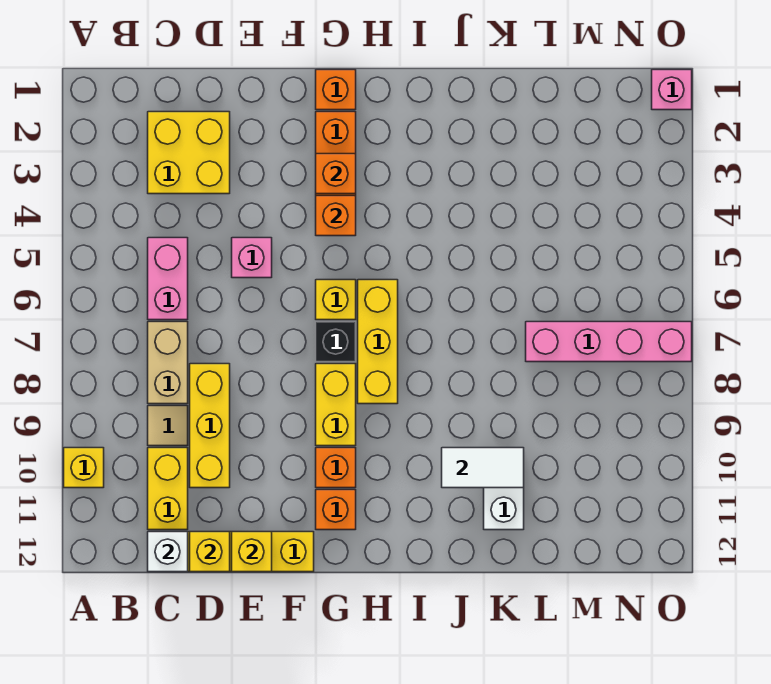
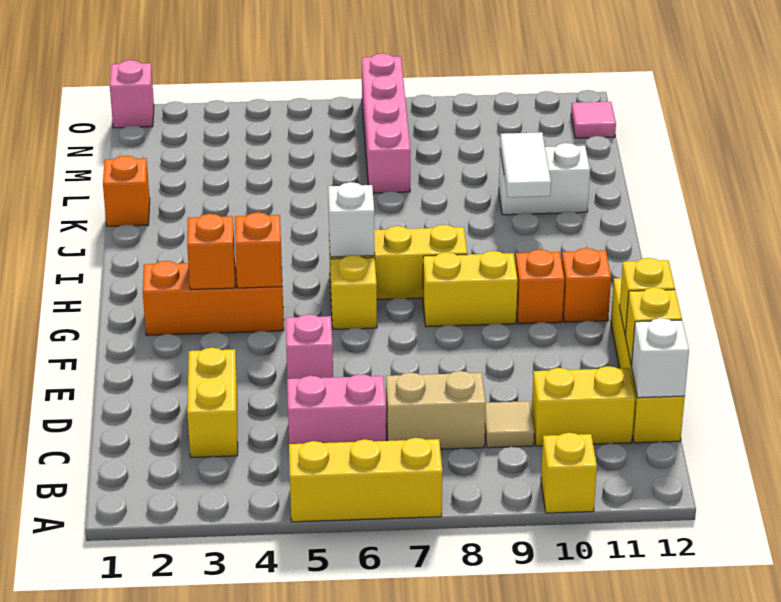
yellow 2x2 brick [148,112,230,194] -> yellow 1x2 brick [187,348,238,457]
yellow 1x3 brick [190,364,230,488] -> yellow 1x3 brick moved to [289,438,442,522]
orange 1x1 brick [316,70,356,110] -> orange 1x1 brick moved to [103,156,150,226]
black 1x1 brick [316,322,356,362] -> none
none -> white 1x1 brick [328,182,375,257]
none -> pink 1x1 tile [571,102,616,138]

